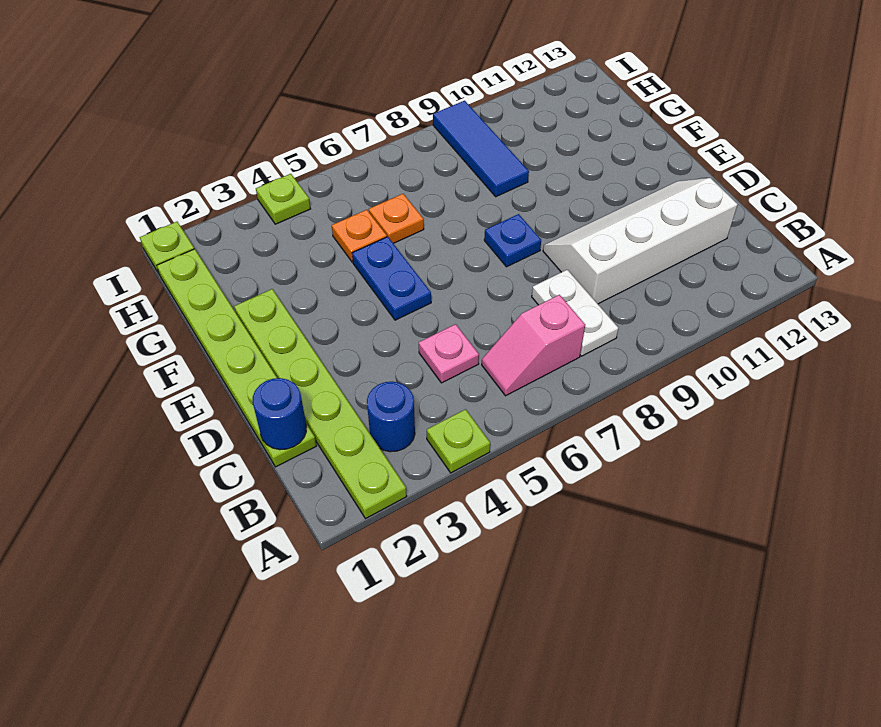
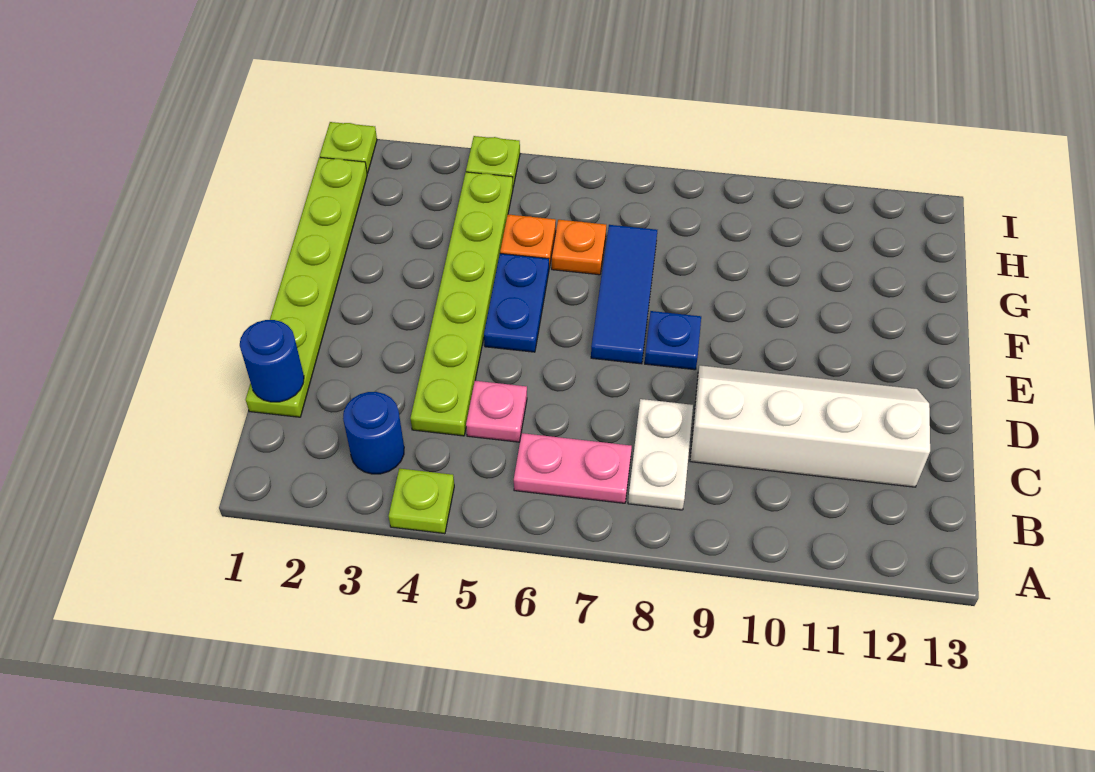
lime 1x6 plate [234,289,407,519] -> lime 1x6 plate moved to [410,172,513,436]
pink 1x2 slope [482,295,585,396] -> pink 1x2 plate [514,433,632,503]
blue 1x3 tile [433,101,529,197] -> blue 1x3 tile moved to [591,225,657,364]

